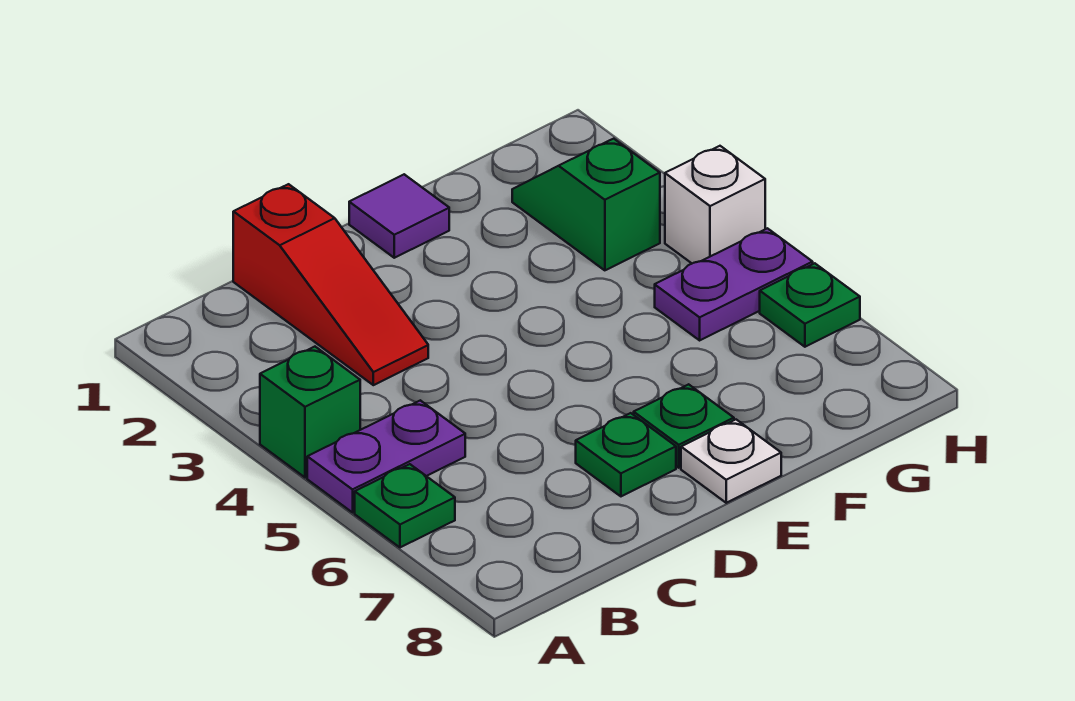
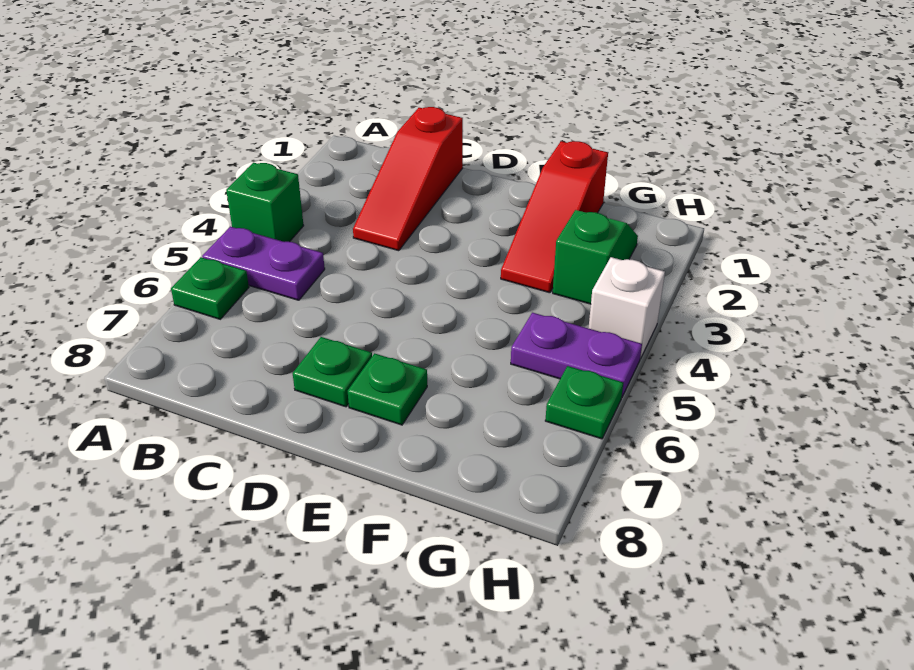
purple 1x1 tile [349,174,449,258] -> none
white 1x1 plate [681,420,781,503] -> none
none -> red 1x3 slope [501,141,608,293]

